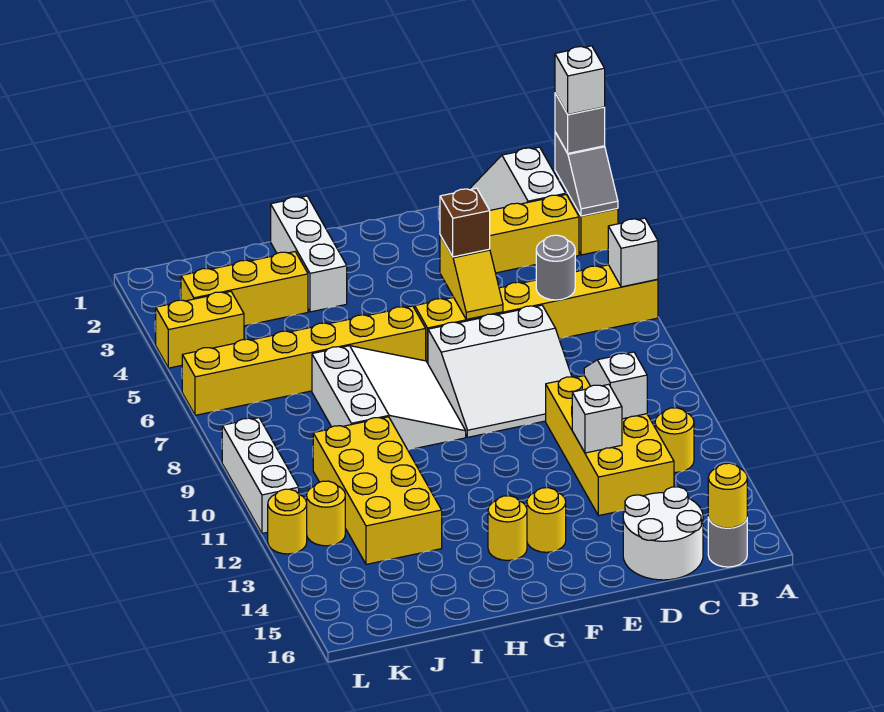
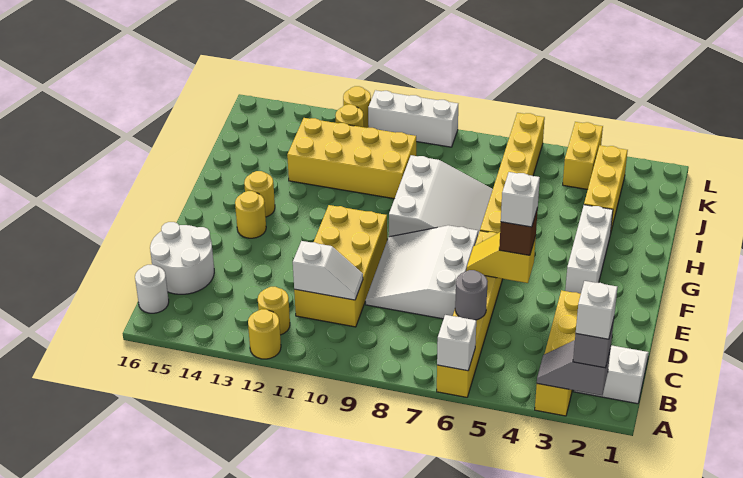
grey 1x1 round brick [708,517,747,567] -> white 1x1 round brick [135,265,169,313]
yellow 1x1 round brick [708,463,747,528] -> yellow 1x1 round brick moved to [248,309,281,359]
yellow 2x4 brick [546,376,674,516] -> yellow 2x4 brick turned to [294,205,387,327]
white 1x1 brick [572,384,622,453] -> white 1x1 brick moved to [501,172,540,227]
white 3x3 slope [312,346,466,450] -> white 3x3 slope turned to [389,155,493,237]
white 1x3 brick [271,196,347,312] -> white 1x3 brick turned to [565,205,613,294]

